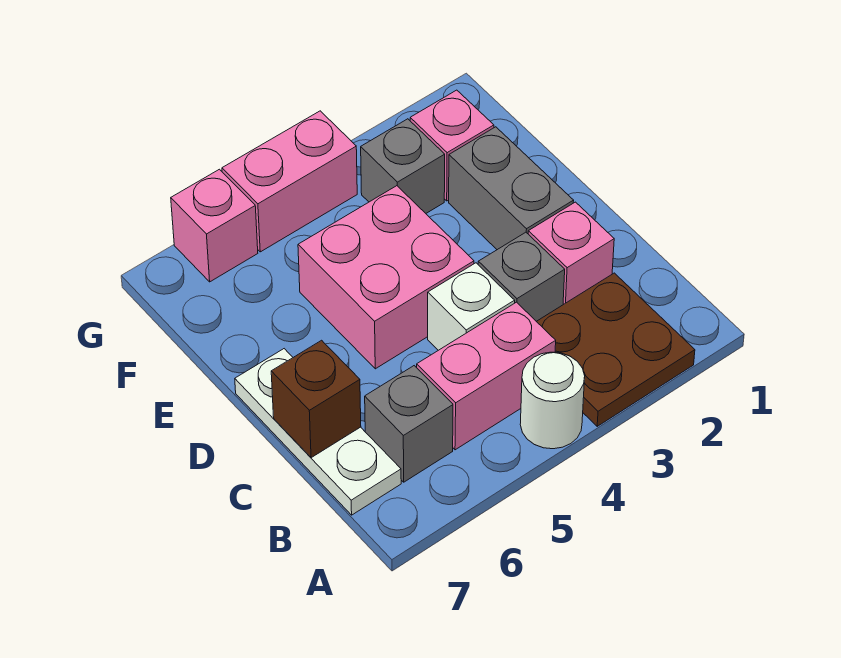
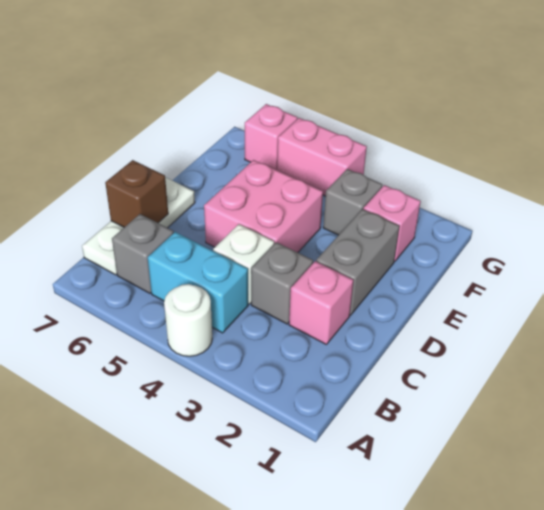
brown 2x2 plate [536,273,695,426] -> none
pink 1x2 brick [417,302,556,450] -> cyan 1x2 brick [148,232,248,333]

